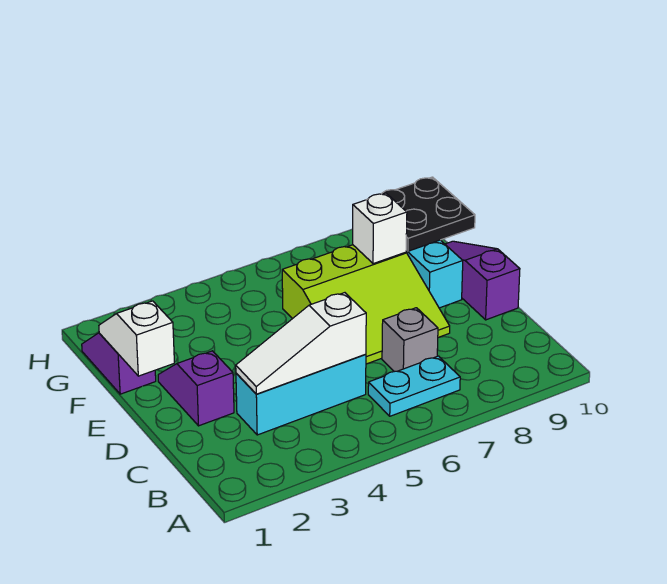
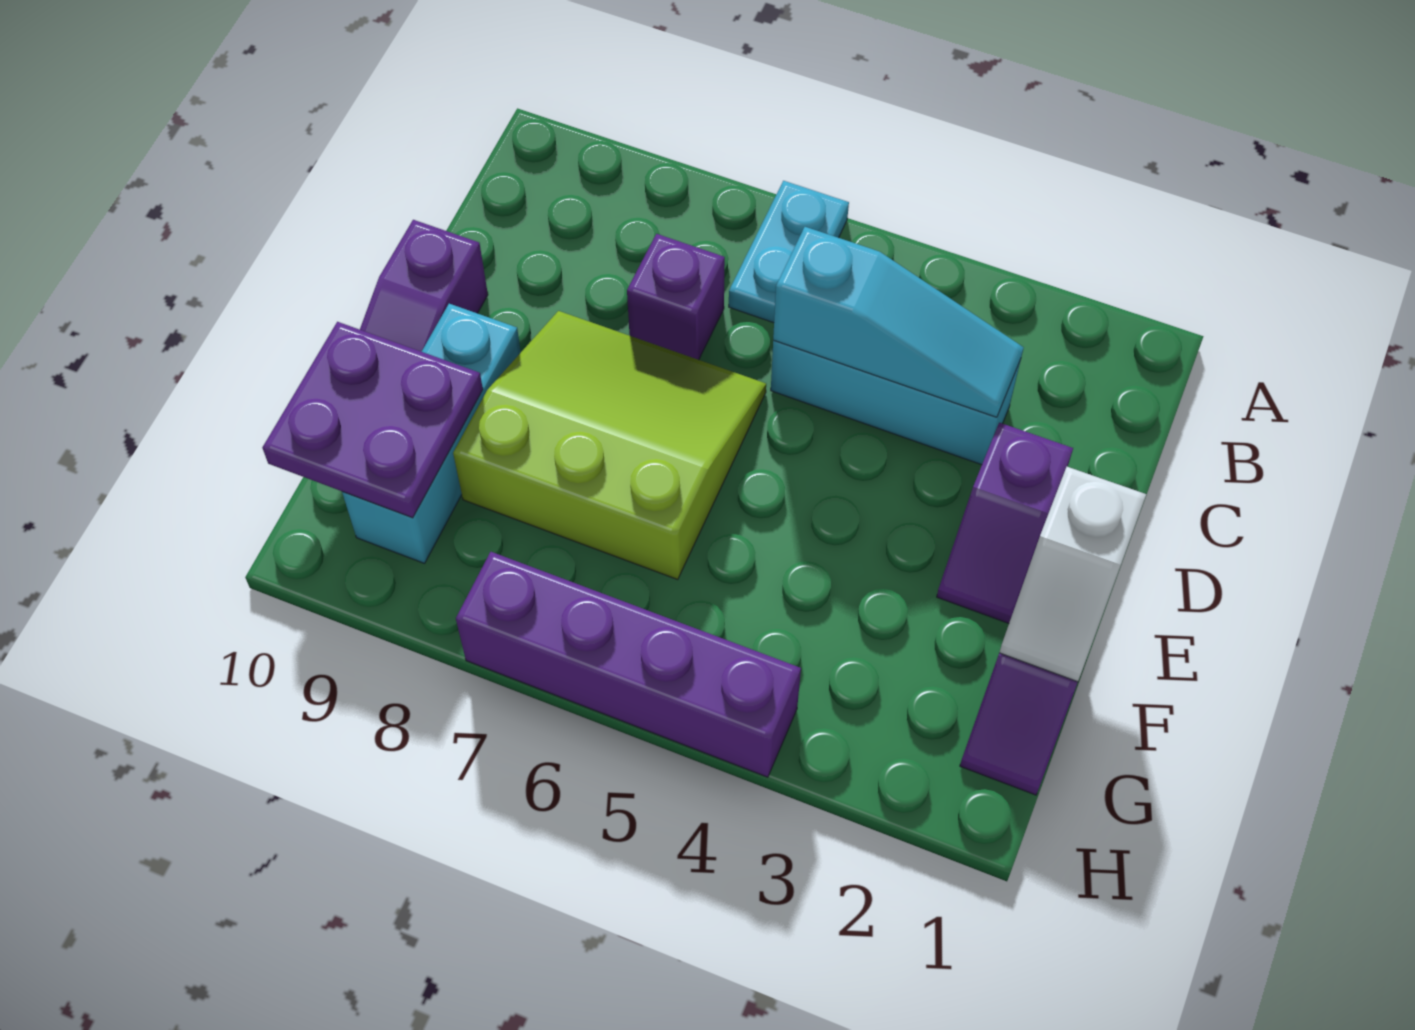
cyan 1x2 plate [368,356,460,416] -> cyan 1x2 plate turned to [729,181,849,323]
white 1x3 slope [236,293,366,394] -> cyan 1x3 slope [773,227,1024,417]
grey 1x1 brick [382,308,438,372] -> purple 1x1 brick [627,234,725,360]
white 1x1 brick [353,193,407,264] -> none
black 2x2 plate [382,177,475,251] -> purple 2x2 plate [262,322,483,518]
none -> purple 1x4 brick [456,552,801,777]

